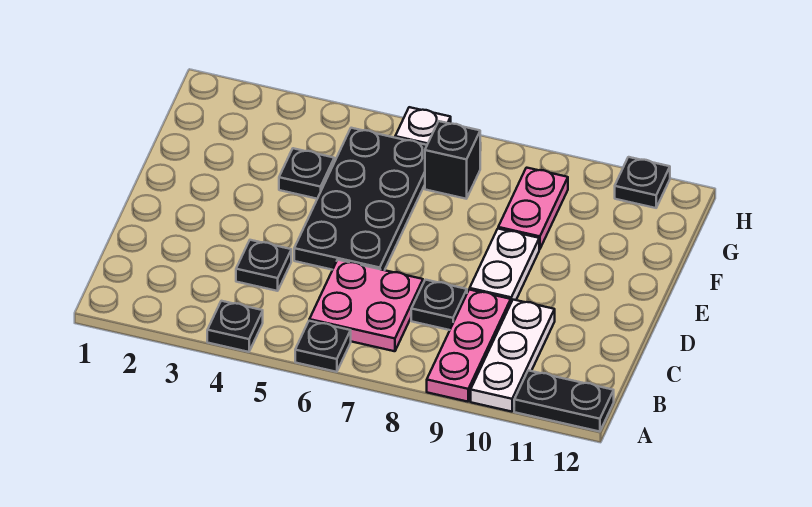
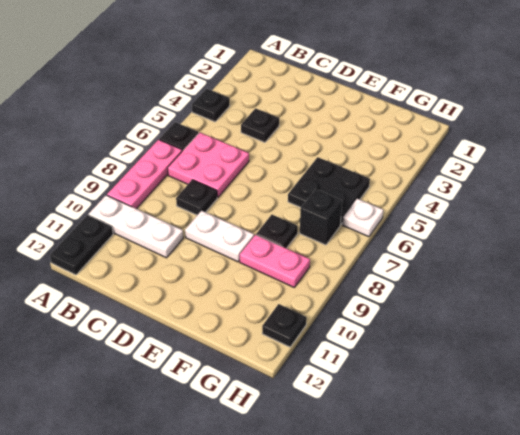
pink 1x3 plate [427,290,511,402] -> pink 1x3 plate turned to [107,140,182,209]
black 2x4 plate [294,128,427,270] -> black 2x2 plate [288,157,370,225]
black 1x1 plate [279,148,334,199] -> black 1x1 plate moved to [256,215,298,248]

